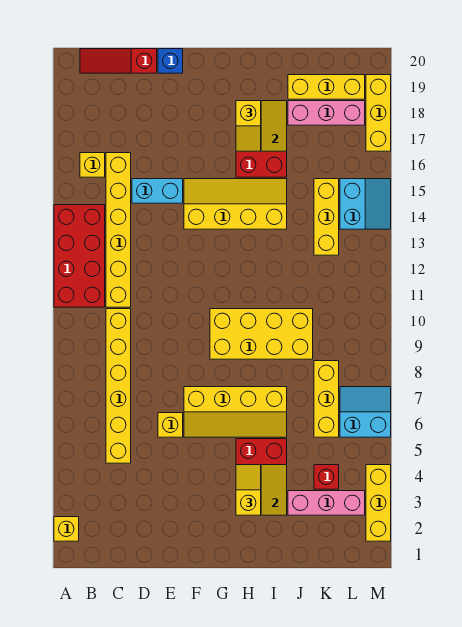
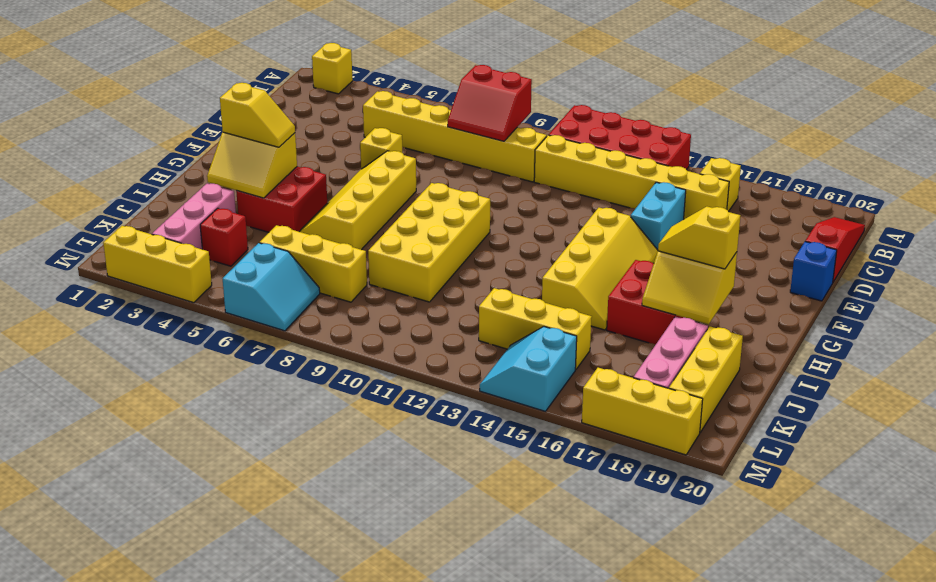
none -> red 2x2 slope [448,65,532,141]
cyan 2x2 slope [340,179,391,229] -> cyan 2x2 slope turned to [480,327,577,411]

